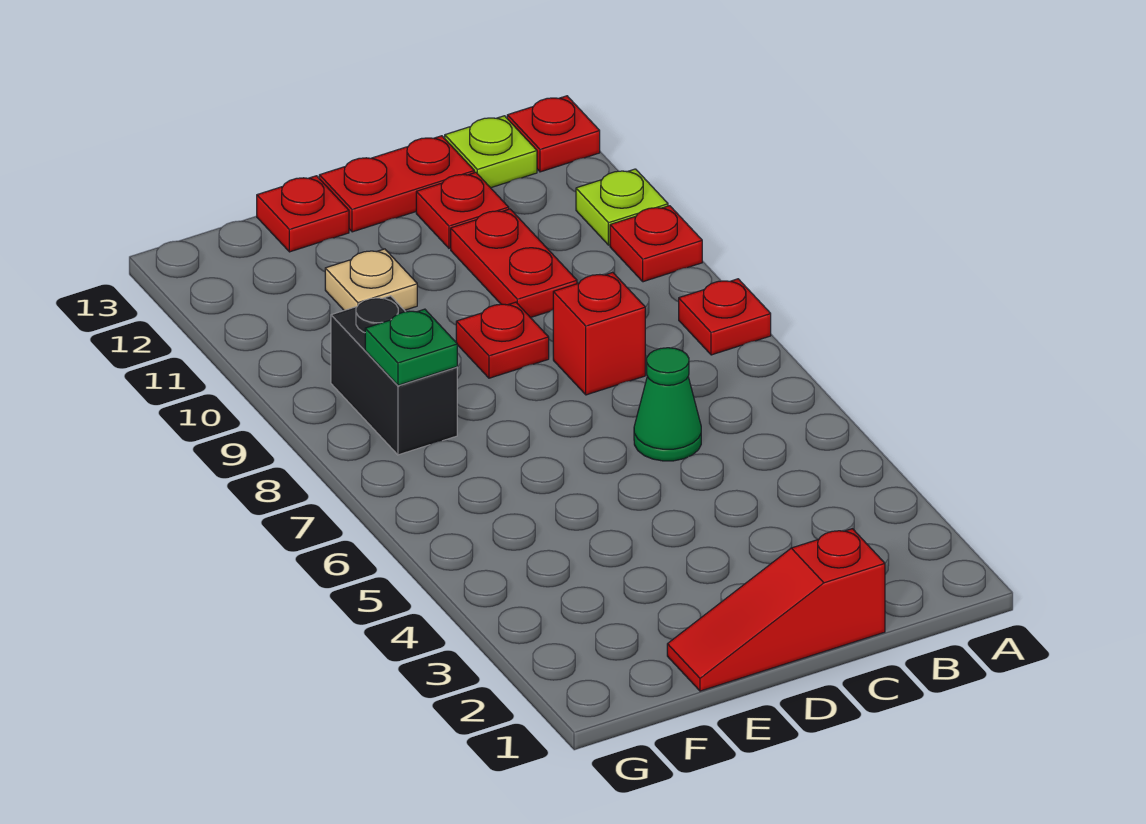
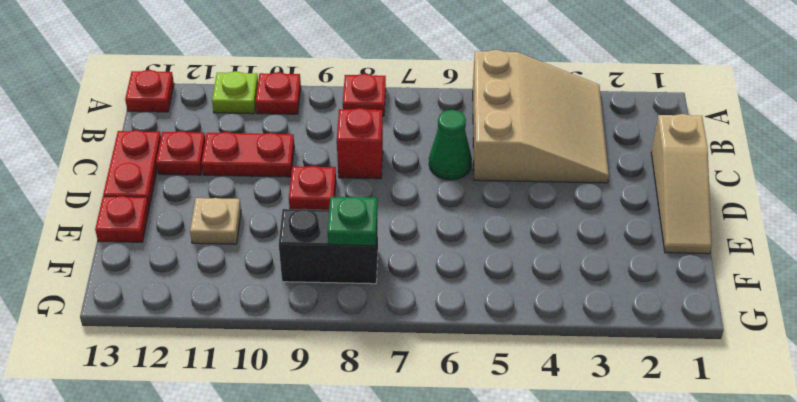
none -> tan 3x3 slope [473,50,609,183]
lime 1x1 plate [445,116,537,188] -> none
red 1x3 slope [667,529,885,691] -> tan 1x3 slope [651,114,712,254]

